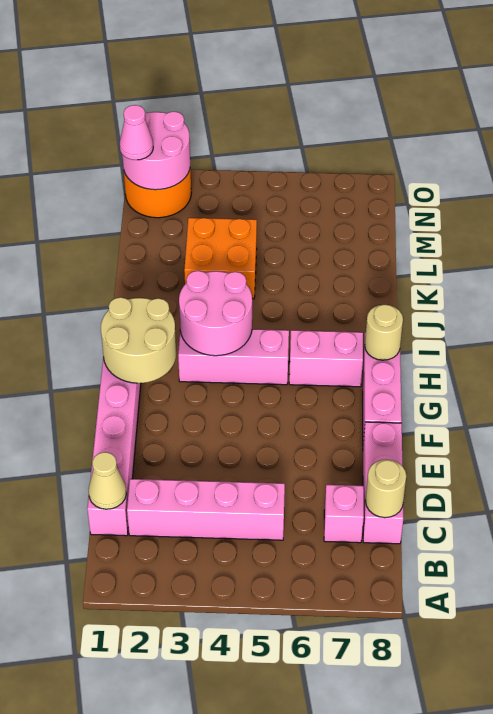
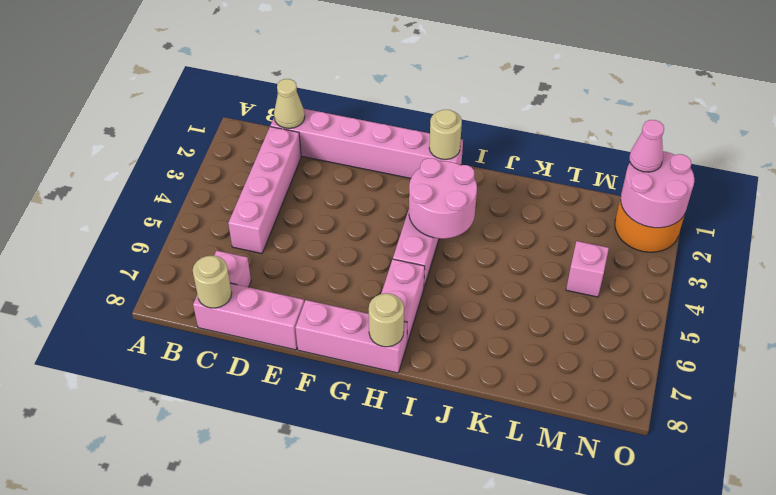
tan 2x2 round brick [101,297,176,383] -> tan 1x1 round brick [429,110,462,159]
orange 2x2 brick [184,218,257,299] -> none
none -> pink 1x1 brick [566,241,609,297]

